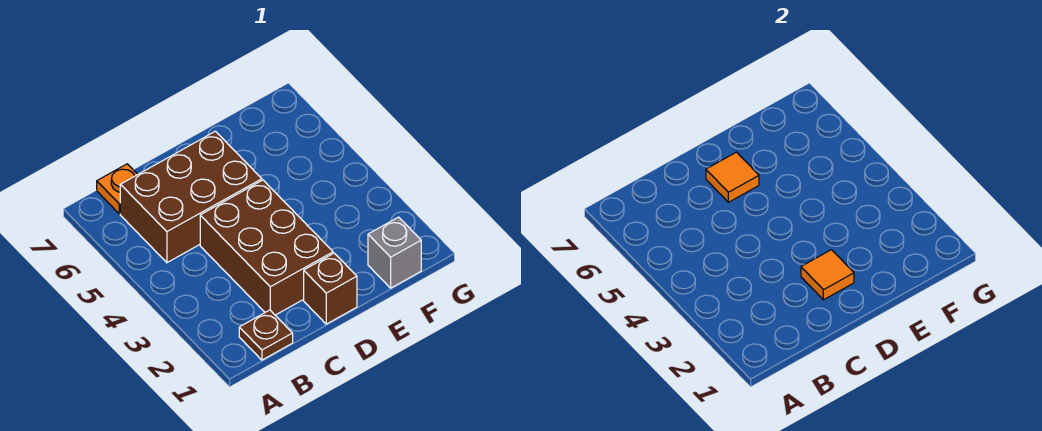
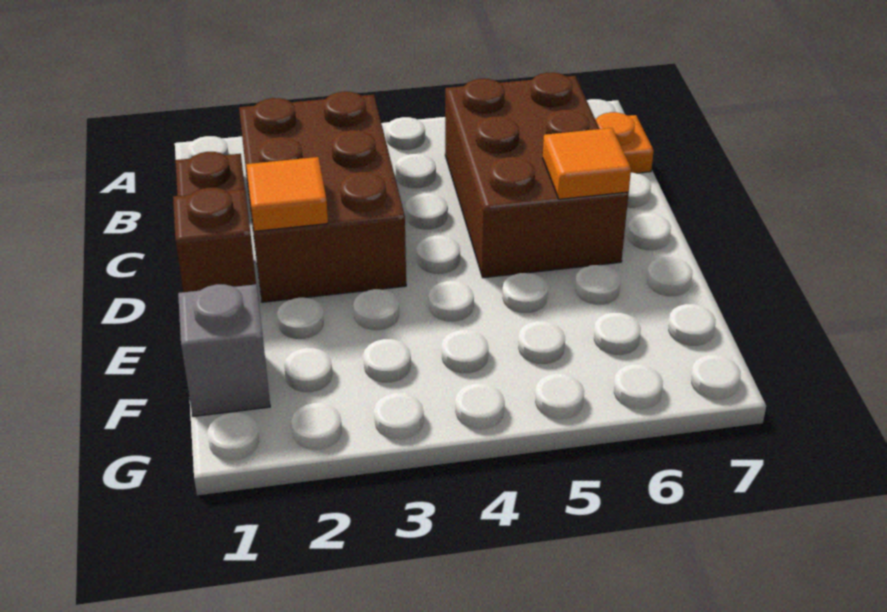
brown 2x3 brick [200,180,333,315] -> brown 2x3 brick turned to [239,92,406,302]

